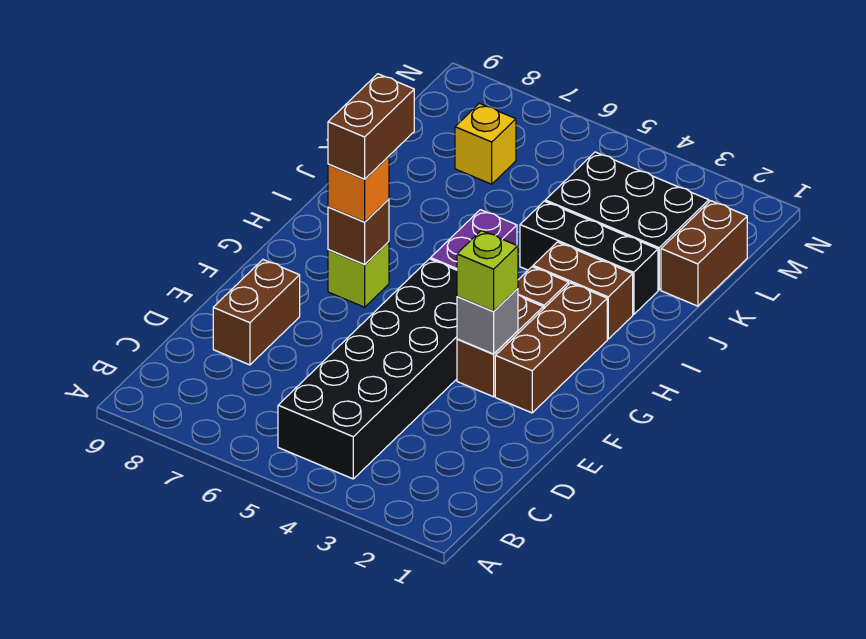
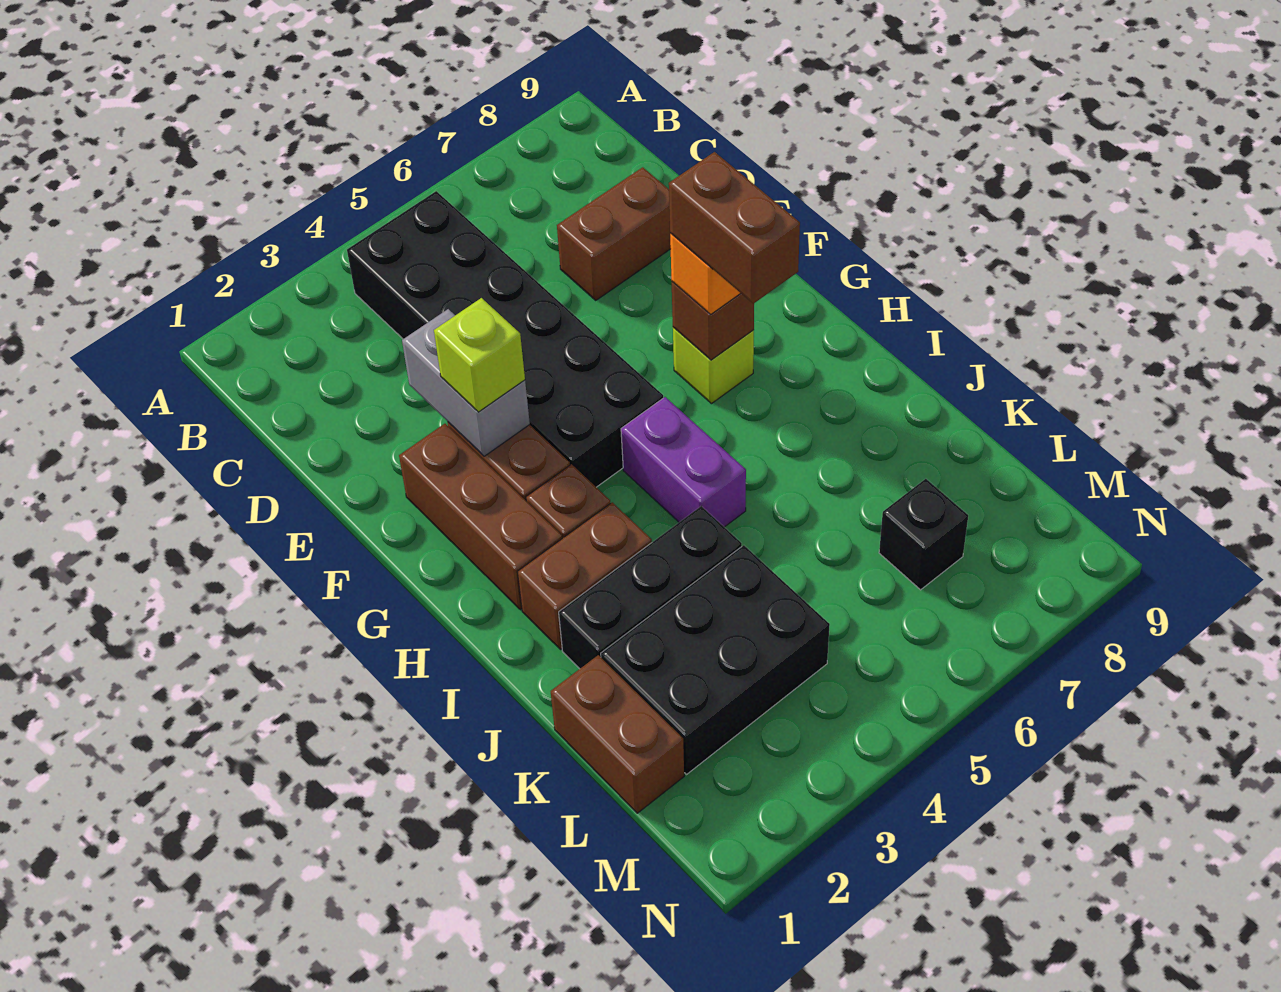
brown 1x2 brick [213,260,300,365] -> brown 1x2 brick turned to [557,167,671,300]
grey 1x1 brick [457,288,518,354] -> grey 1x2 brick [402,309,530,456]
yellow 1x1 brick [455,103,516,184] -> black 1x1 brick [879,479,968,590]

